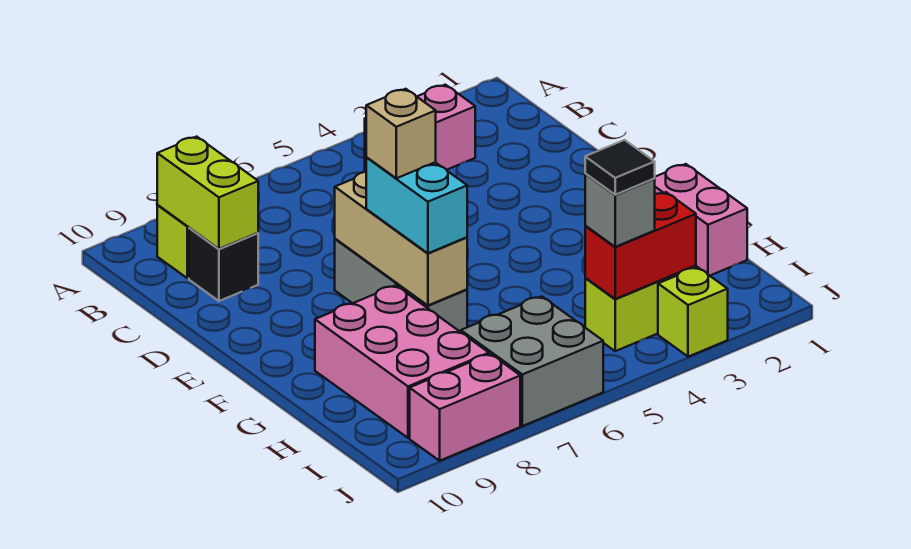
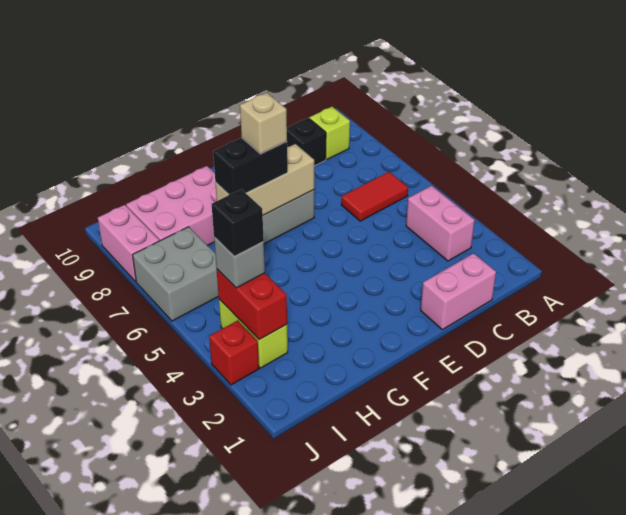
none -> red 1x2 tile [341,172,408,221]
lime 1x2 brick [157,137,258,249] -> none
cyan 1x2 brick [366,158,467,253] -> black 1x2 brick [213,138,288,195]
pink 1x2 brick [654,164,747,276] -> pink 1x2 brick moved to [421,253,496,330]
black 1x1 tile [585,140,655,195] -> black 1x1 brick [212,189,264,256]
lime 1x1 brick [658,267,728,357] -> red 1x1 brick [209,320,259,385]

